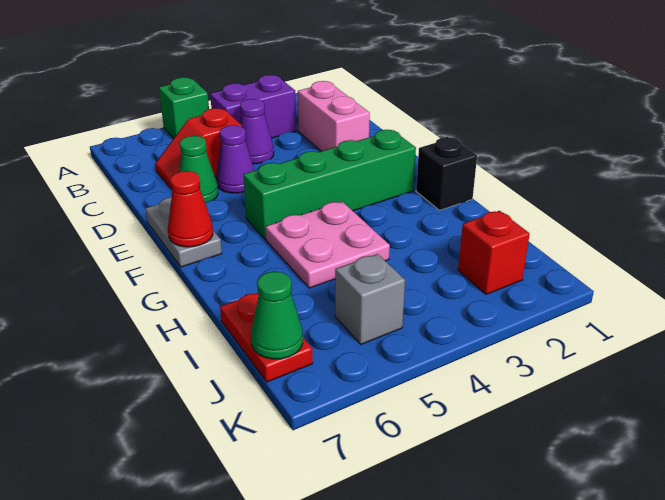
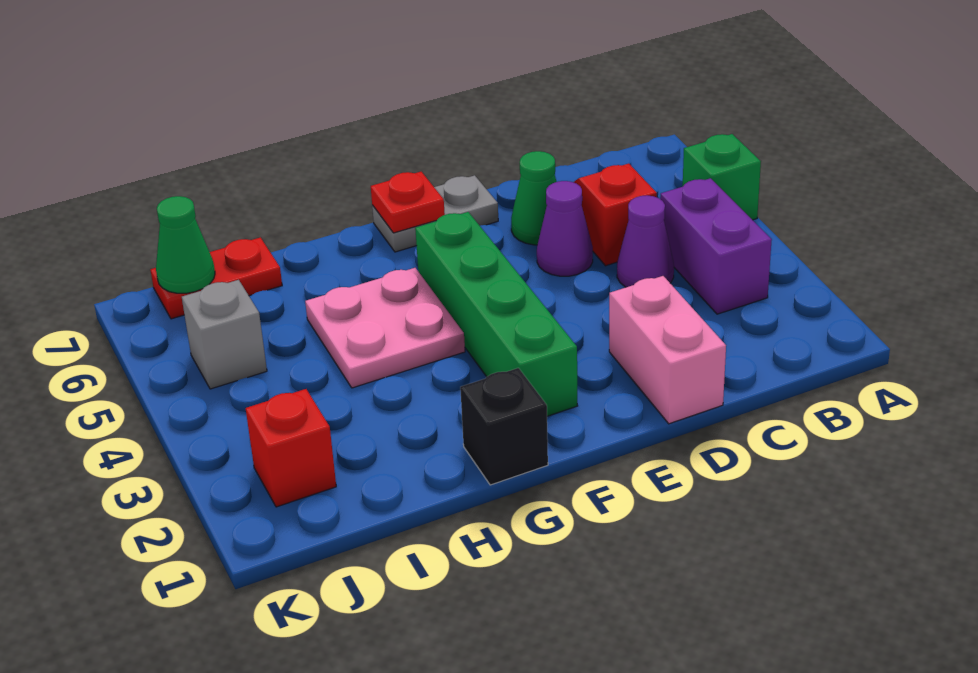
pink 1x2 brick [298,81,370,151] -> pink 1x2 brick turned to [609,276,726,424]
red 1x1 cone [168,171,213,247] -> red 1x1 plate [371,172,445,233]

